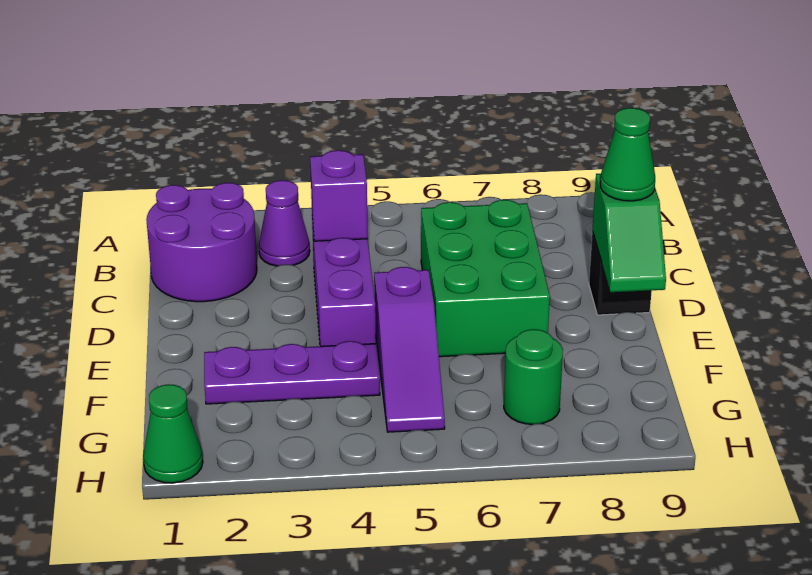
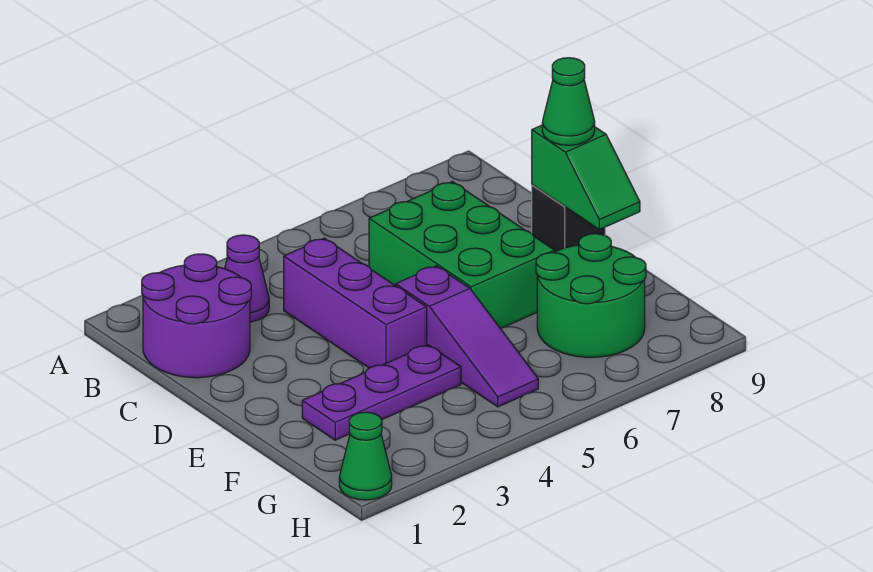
purple 1x1 brick [310,150,368,241] -> none
green 1x1 round brick [504,329,563,424] -> green 2x2 round brick [536,234,646,357]

